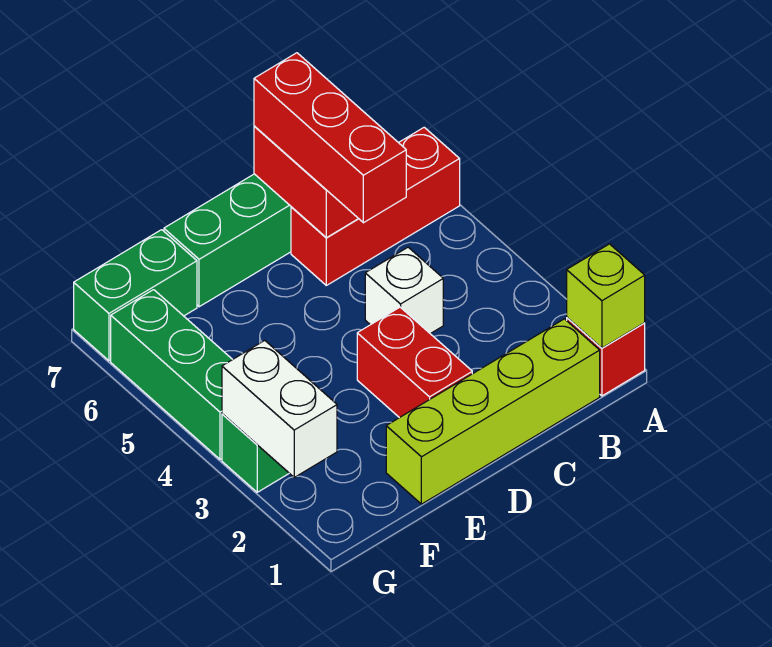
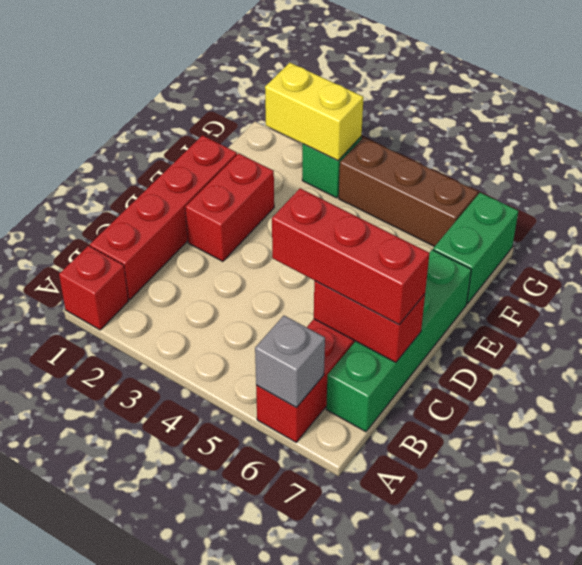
lime 1x1 brick [567,244,645,348] -> none
none -> grey 1x1 brick [255,316,325,408]
lime 1x4 brick [386,319,600,504] -> red 1x4 brick [90,135,237,300]
white 1x1 brick [365,247,443,334] -> none
red 1x2 brick [357,307,472,418] -> red 1x2 brick turned to [185,153,274,261]
white 1x2 brick [222,340,337,477] -> yellow 1x2 brick [265,63,364,161]
green 1x3 brick [111,290,233,460] -> brown 1x3 brick [339,137,478,247]

